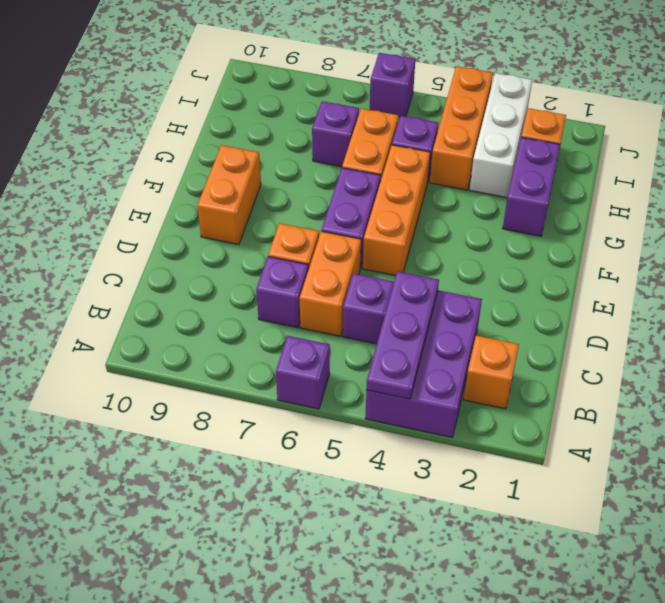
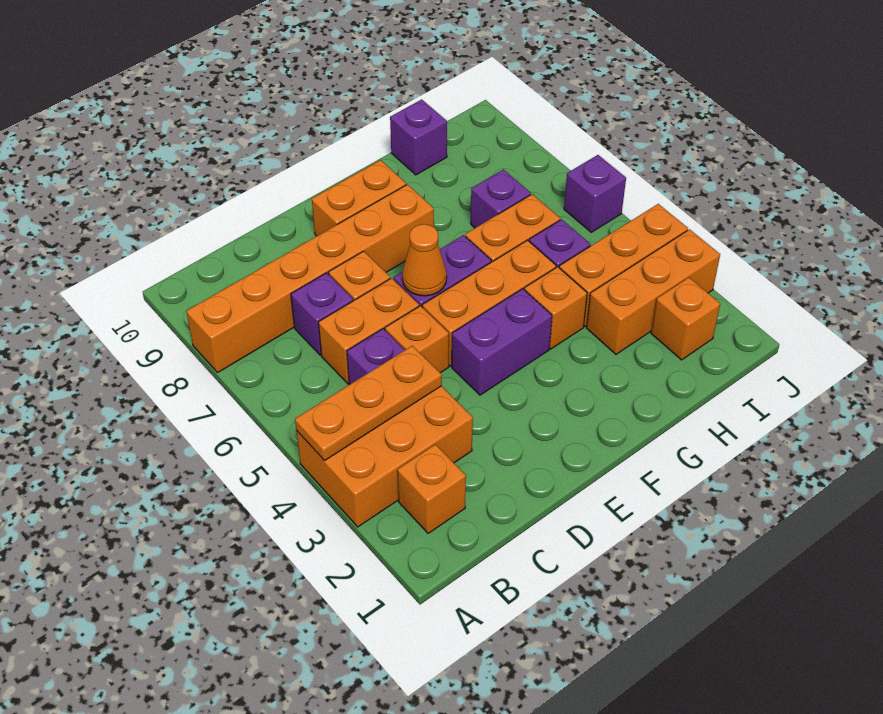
purple 2x3 brick [365,290,482,438] -> orange 2x3 brick [297,386,473,527]
purple 1x3 plate [367,271,439,399] -> orange 1x3 plate [295,346,442,461]
purple 1x1 brick [276,336,330,409] -> purple 1x1 brick moved to [390,99,447,175]
none -> orange 1x6 brick [186,184,434,373]
none -> orange 1x1 brick [385,306,449,373]
none -> orange 1x1 cone [402,224,447,296]
purple 1x2 brick [503,137,560,236] -> purple 1x2 brick moved to [452,289,552,395]
none -> orange 1x1 brick [524,267,587,349]
white 1x3 brick [470,73,532,198] -> orange 1x3 brick [587,229,720,354]

